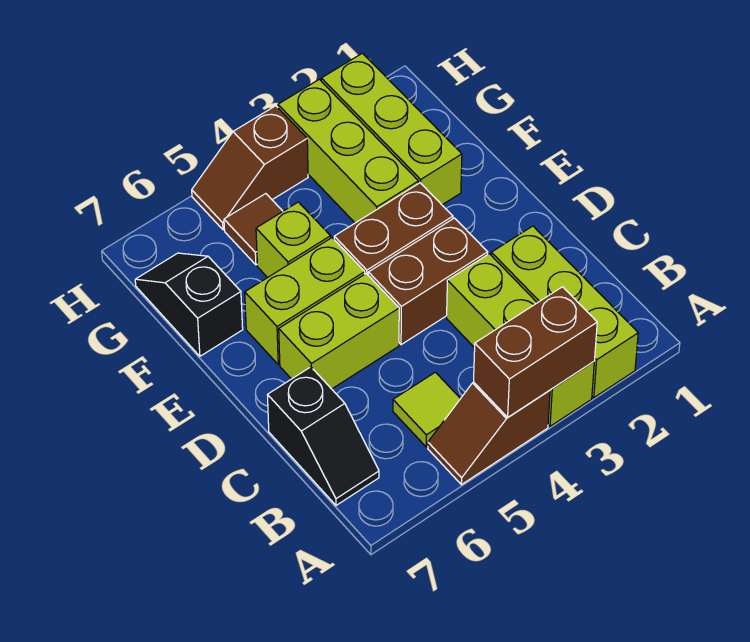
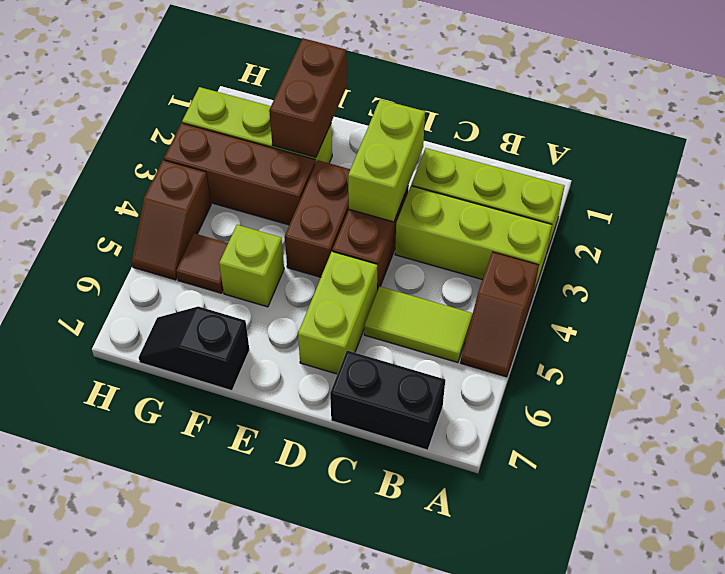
brown 1x2 brick [474,287,597,417] -> brown 1x2 brick moved to [269,38,347,157]
lime 1x1 tile [393,372,460,447] -> lime 1x2 tile [364,287,473,363]
black 1x2 slope [267,367,379,505] -> black 1x2 brick [330,350,445,450]
lime 1x2 brick [245,238,365,364] -> lime 1x2 brick moved to [348,99,425,222]
lime 1x3 brick [278,79,419,223] -> brown 1x3 brick [164,123,315,225]

